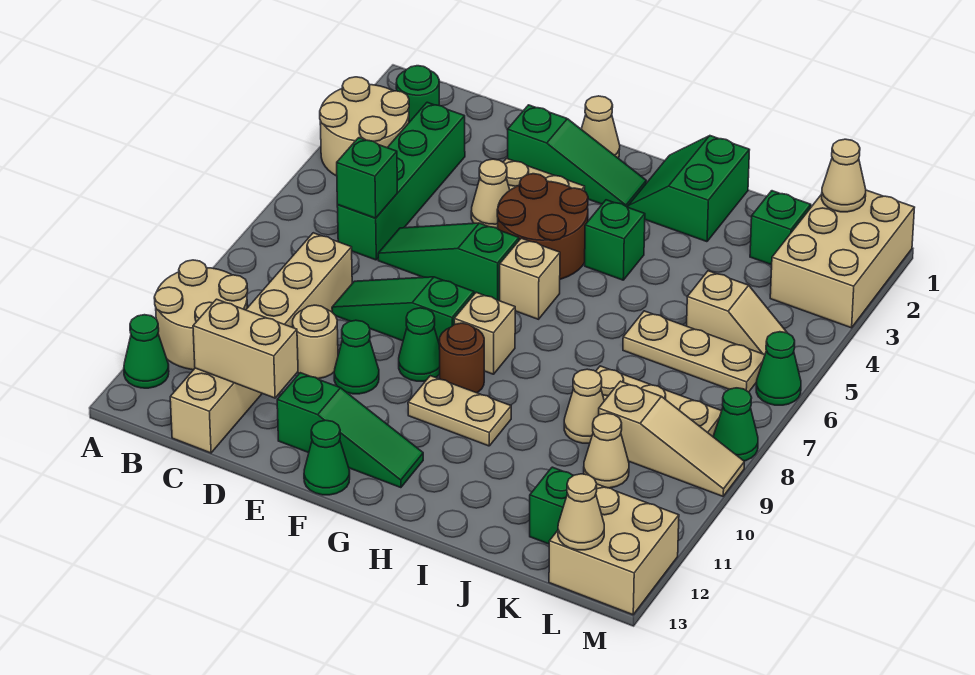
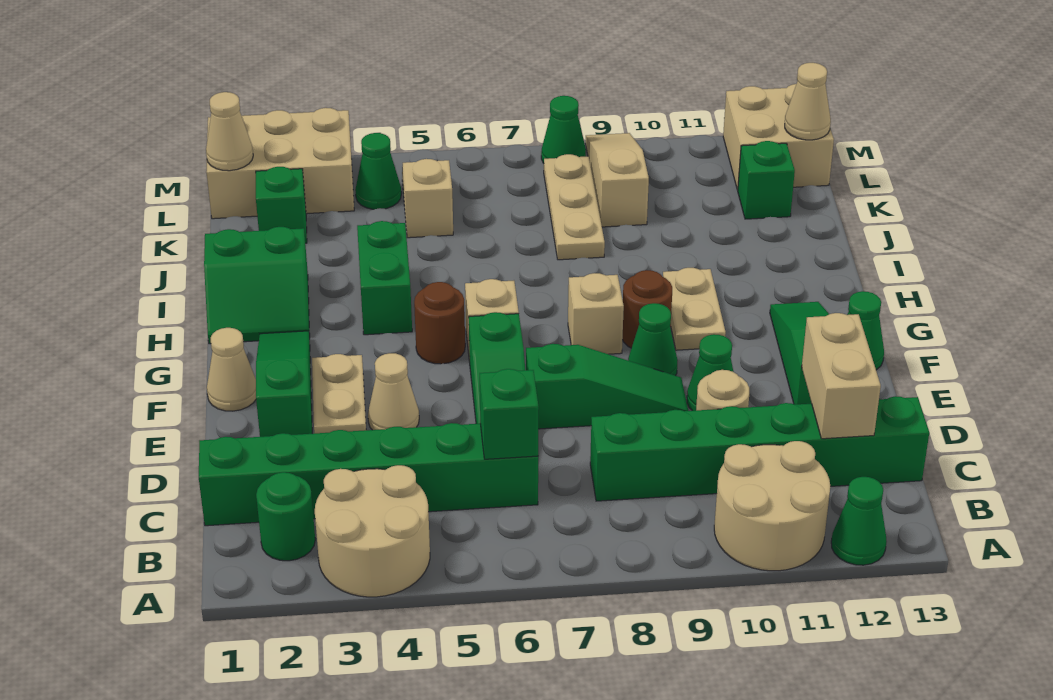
green 1x4 brick [337,102,465,260] -> green 1x6 brick [199,423,538,526]
tan 1x6 brick [170,233,352,453] -> green 1x6 brick [590,396,929,501]
green 1x3 slope [332,277,474,342] -> green 1x3 slope turned to [526,344,688,429]
brown 2x2 round brick [497,174,588,279] -> brown 1x1 round brick [414,282,465,364]
green 1x1 brick [585,200,645,280] -> green 1x2 brick [357,221,412,335]
tan 1x3 plate [623,311,765,392] -> none
tan 1x1 cone [564,369,604,443] -> none
tan 1x1 cone [584,413,629,488] -> none
green 1x1 cone [756,332,801,405] -> green 1x1 cone moved to [355,133,401,209]

